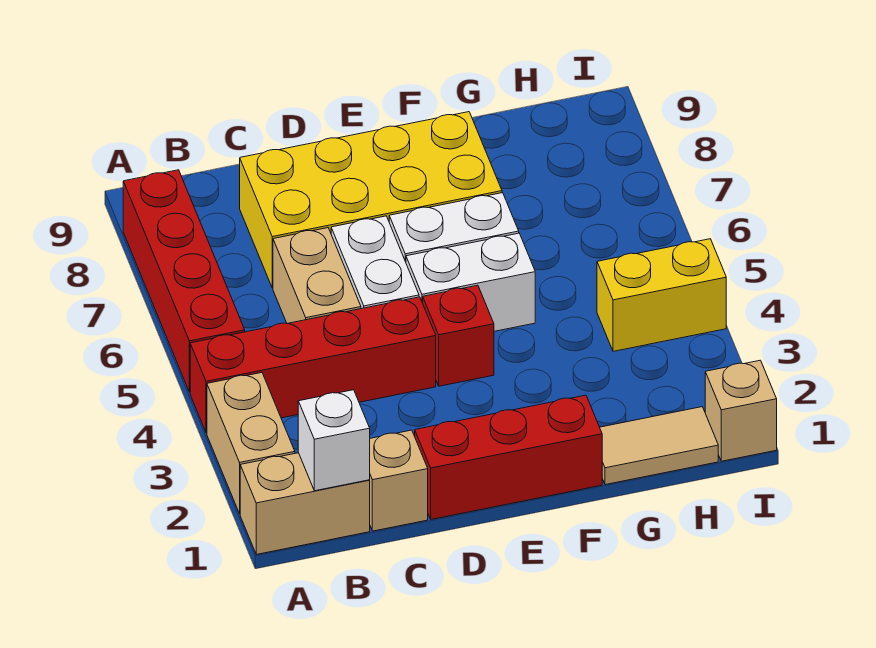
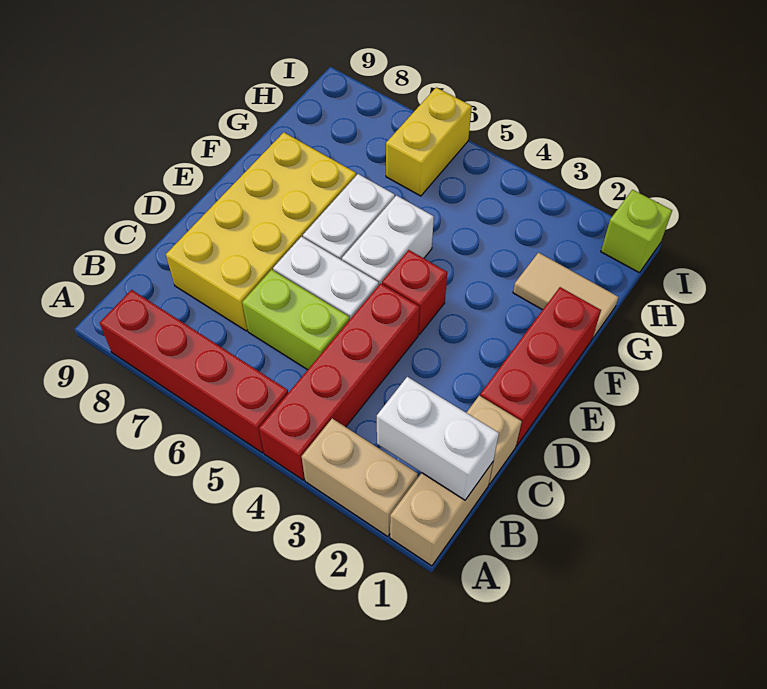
white 1x1 brick [298,390,370,491] -> white 1x2 brick [377,377,499,500]
tan 1x2 brick [273,228,361,324] -> lime 1x2 brick [242,270,350,370]
tan 1x2 tile [600,407,718,485] -> tan 1x2 tile turned to [513,253,618,338]
yellow 1x2 brick [597,239,726,351] -> yellow 1x2 brick moved to [386,87,472,196]
tan 1x1 brick [705,360,777,461] -> lime 1x1 brick [601,190,672,273]

